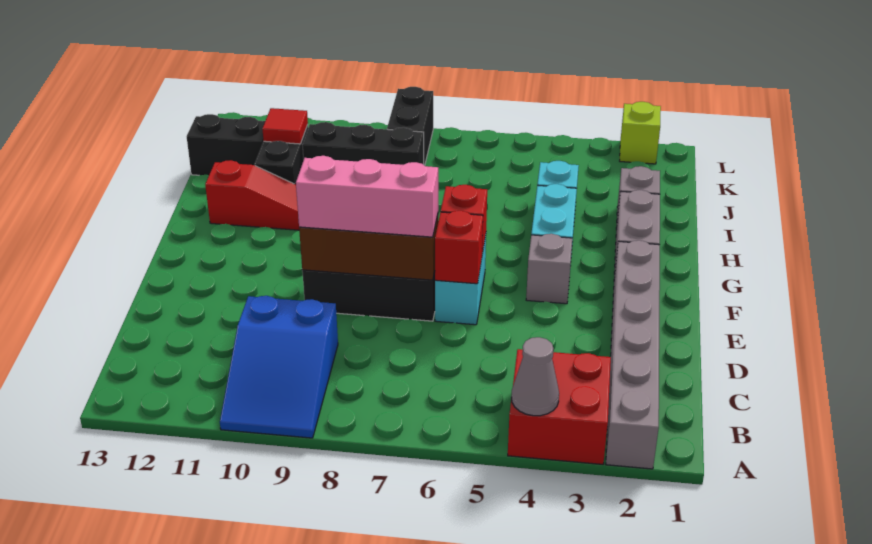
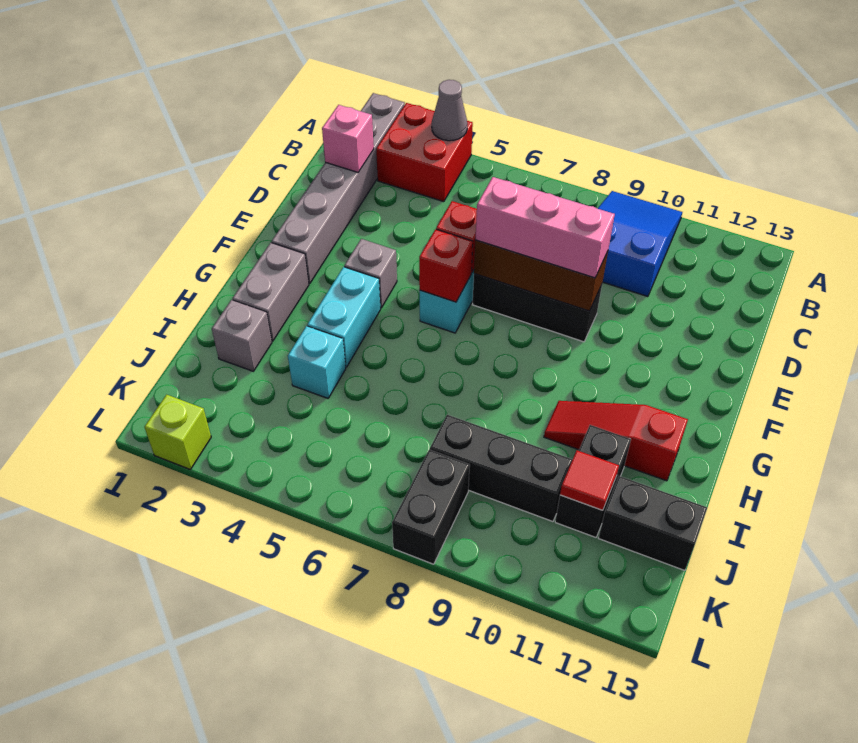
none -> pink 1x1 brick [322,105,374,172]

